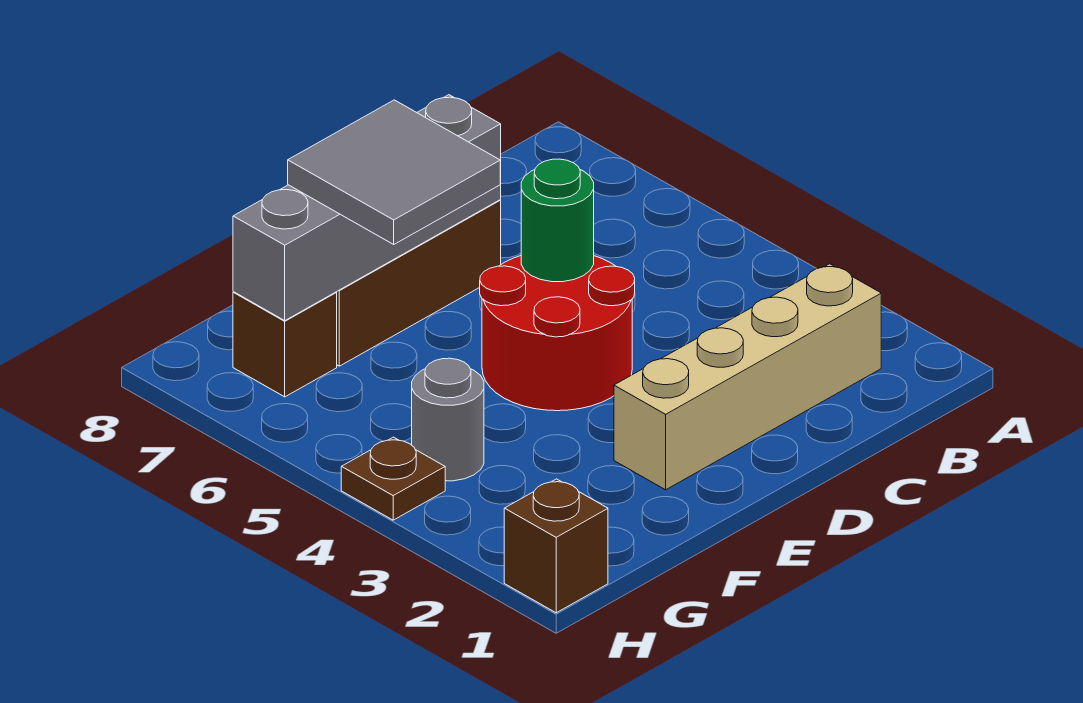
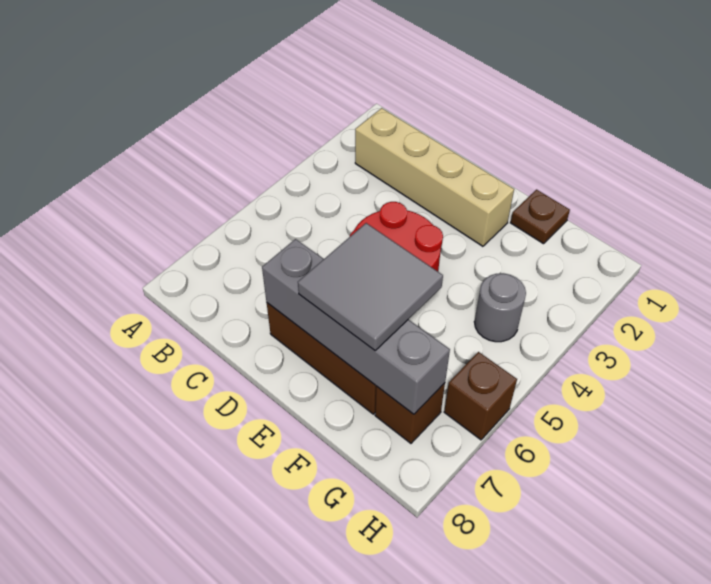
green 1x1 round brick [521,159,594,282] -> none
brown 1x1 brick [504,479,608,613] -> brown 1x1 brick moved to [444,352,517,440]
brown 1x1 plate [341,437,445,520] -> brown 1x1 plate moved to [511,190,570,244]

